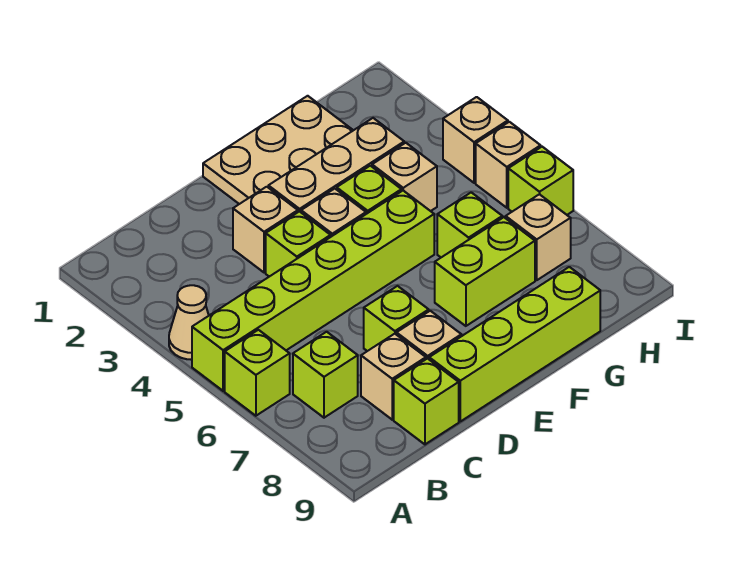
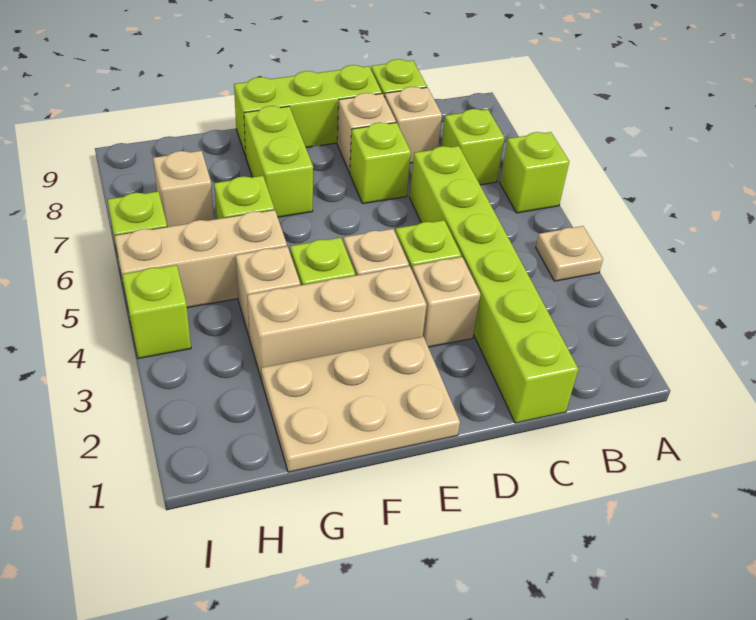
tan 1x1 cone [169,285,209,360] -> tan 1x1 plate [536,226,603,281]
lime 1x6 brick [192,191,434,391] -> lime 1x6 brick turned to [410,146,579,423]
lime 1x4 brick [429,267,600,421] -> lime 1x3 brick [234,65,382,156]
lime 1x2 brick [435,217,535,326] -> lime 1x2 brick turned to [244,106,313,217]
tan 1x1 brick [443,97,508,183] -> lime 1x1 brick [122,265,191,359]
tan 1x1 brick [476,122,541,208] -> tan 1x3 brick [115,210,287,308]

